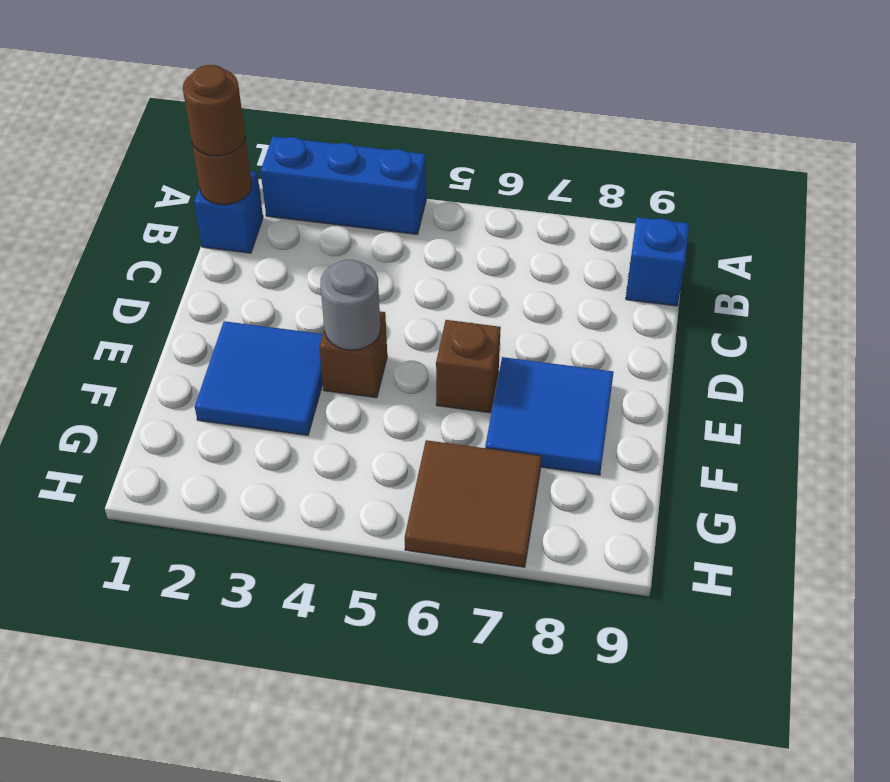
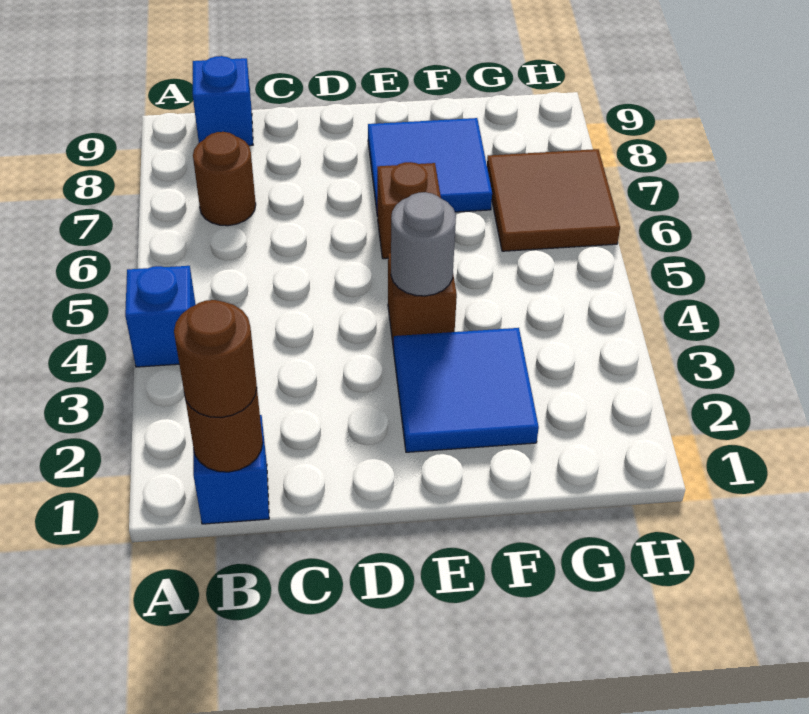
blue 1x3 brick [261,137,426,234] -> blue 1x1 brick [125,266,196,367]
none -> brown 1x1 round brick [193,132,256,226]

